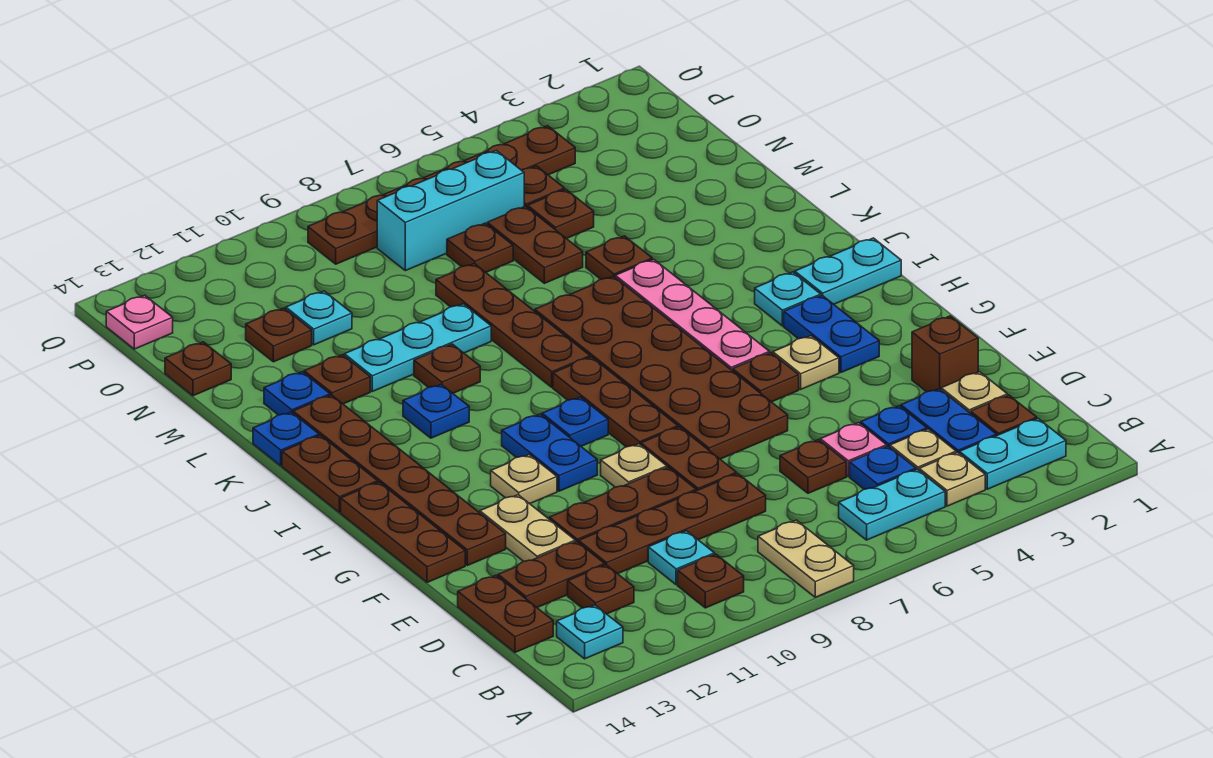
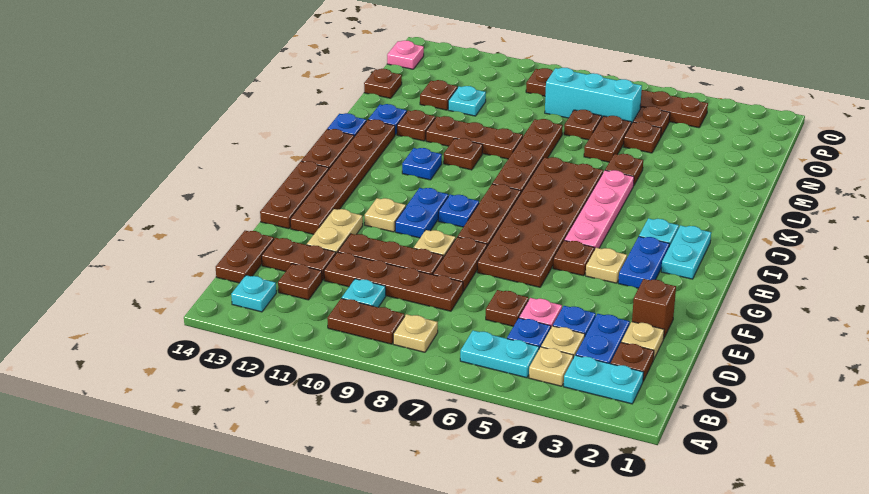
tan 1x2 plate [758,520,854,597] -> tan 1x1 plate [393,314,438,352]
brown 1x1 plate [678,554,744,608] -> brown 1x2 plate [327,298,405,344]
cyan 1x2 plate [795,238,901,304] -> cyan 1x2 plate turned to [661,225,711,279]
cyan 1x3 plate [344,304,491,392] -> brown 1x3 plate [426,116,523,159]

